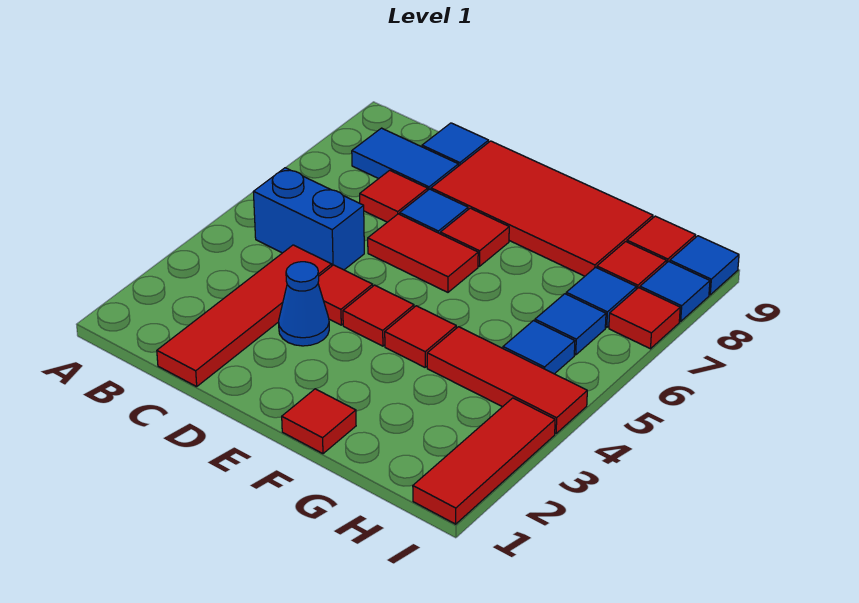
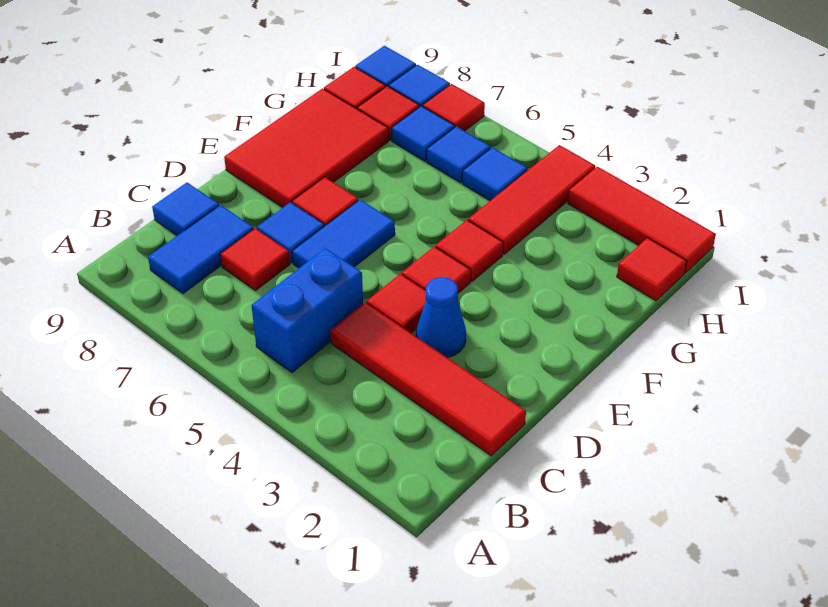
red 1x2 tile [368,214,478,292] -> blue 1x2 tile [292,200,395,268]
red 2x4 tile [431,141,653,276] -> red 2x3 tile [224,89,389,207]
red 1x1 tile [282,389,356,454] -> red 1x1 tile moved to [617,238,687,301]

